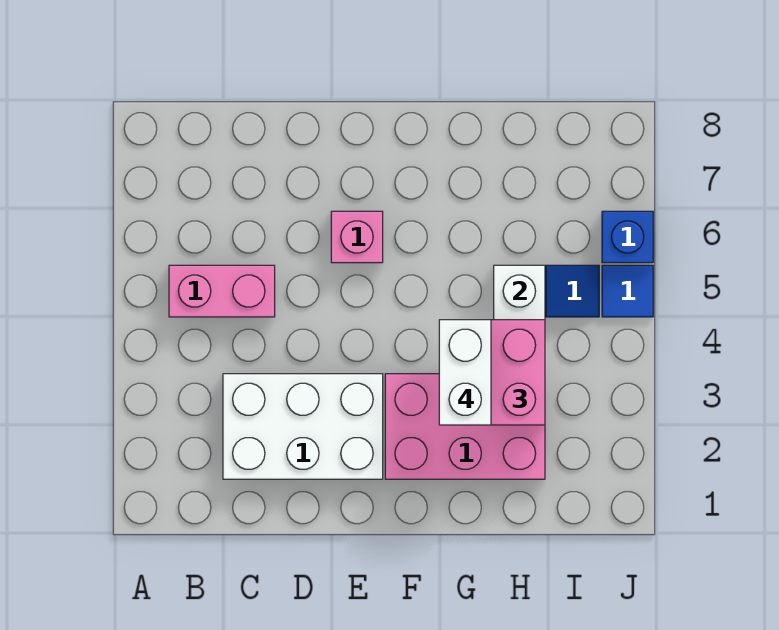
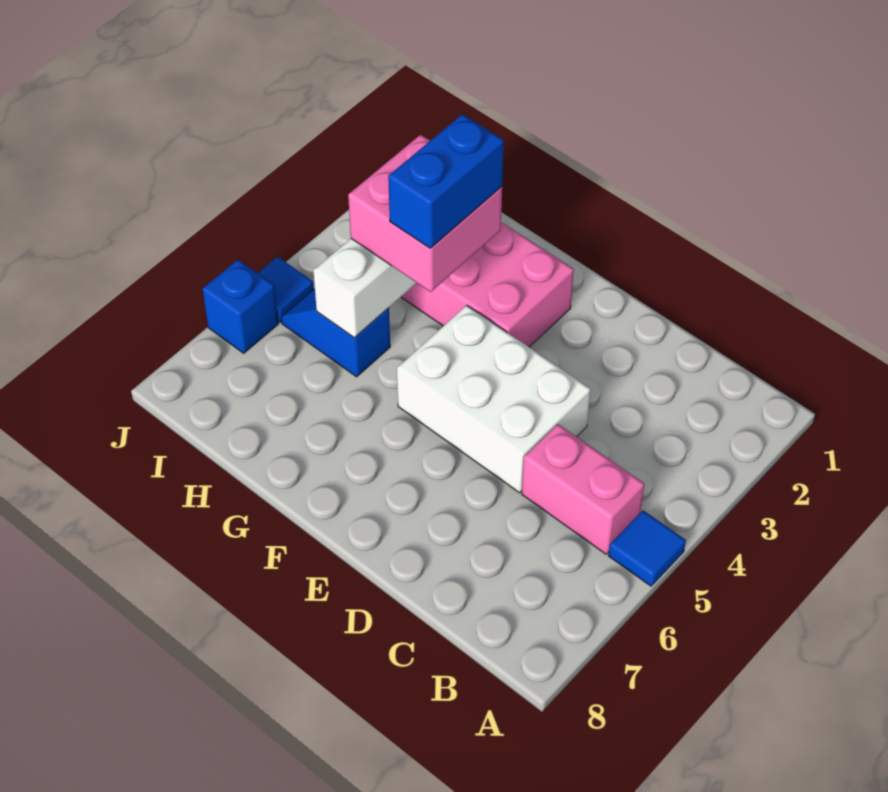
none -> blue 1x1 tile [609,510,686,586]
white 2x3 brick [223,374,383,479] -> white 2x3 brick moved to [397,305,591,493]
pink 1x1 brick [331,211,383,263] -> none
white 1x2 brick [439,320,491,425] -> blue 1x2 brick [388,114,504,248]

